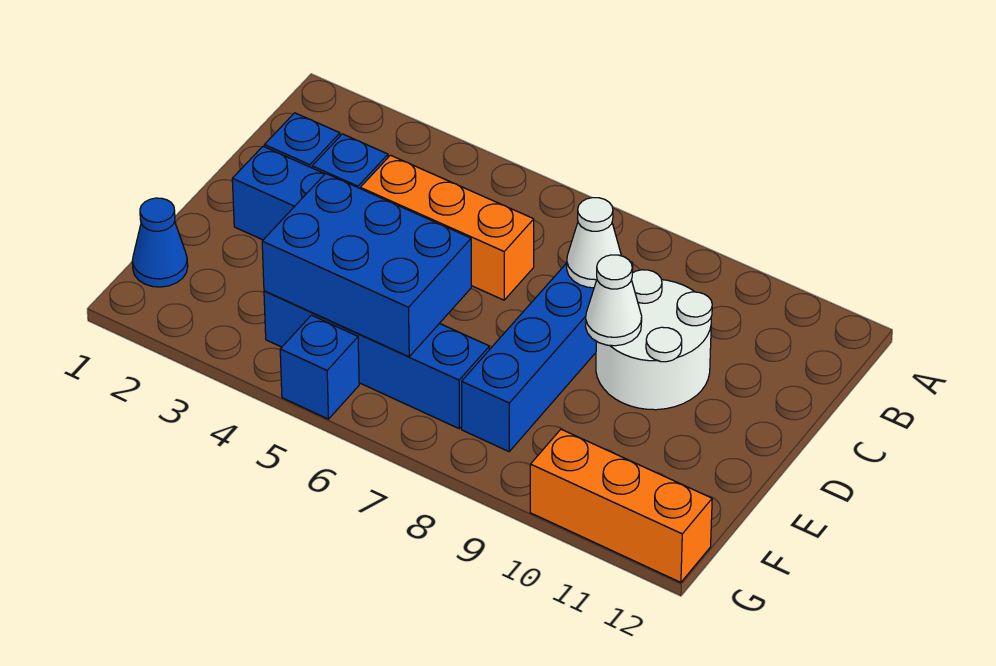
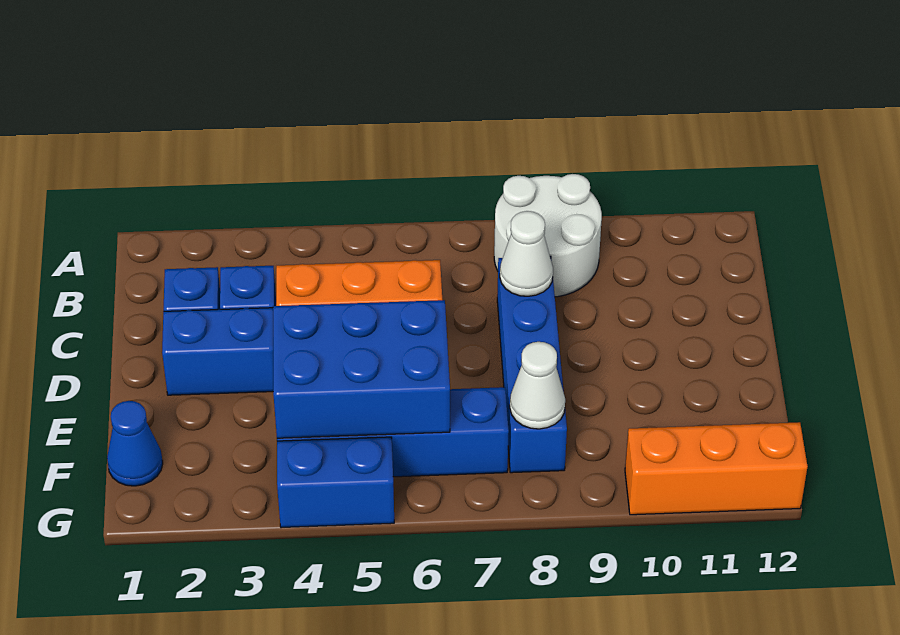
white 2x2 round brick [596,270,712,410] -> white 2x2 round brick moved to [494,174,602,297]
white 1x1 cone [585,255,642,346] -> white 1x1 cone moved to [510,342,565,429]
blue 1x1 brick [280,315,359,419] -> blue 1x2 brick [277,437,394,528]

